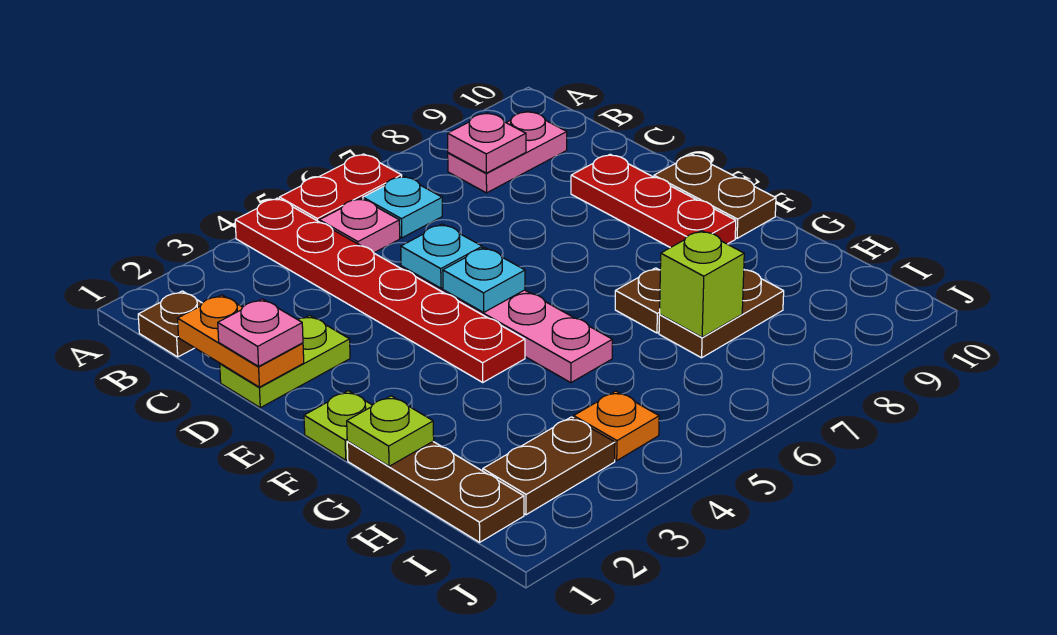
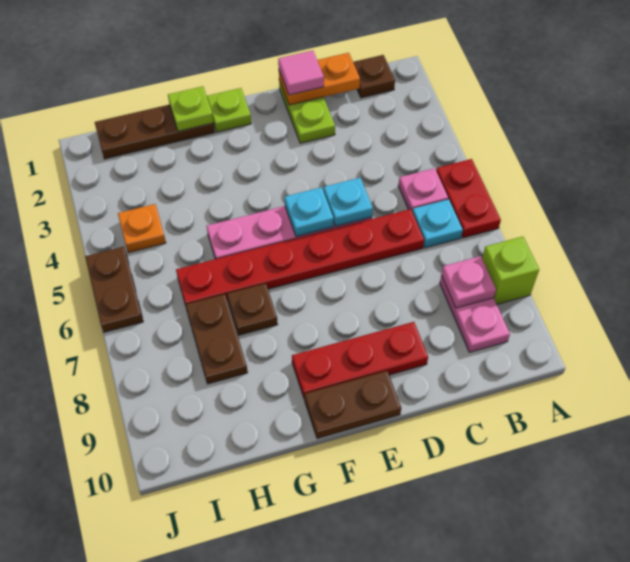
red 1x6 plate [235,198,525,382] -> red 1x6 plate moved to [176,209,424,305]
pink 1x1 plate [218,299,303,366] -> pink 1x1 tile [278,50,324,95]
lime 1x1 brick [660,231,744,337] -> lime 1x1 brick moved to [482,237,539,304]
brown 1x2 plate [483,417,615,515] -> brown 1x2 plate moved to [85,247,143,332]

